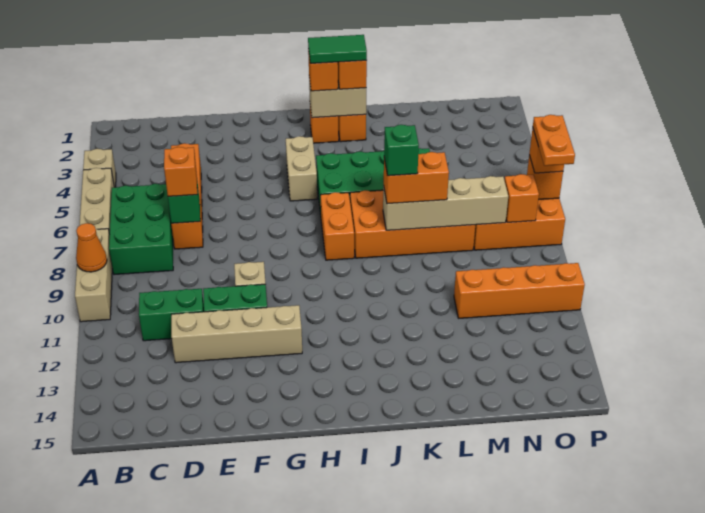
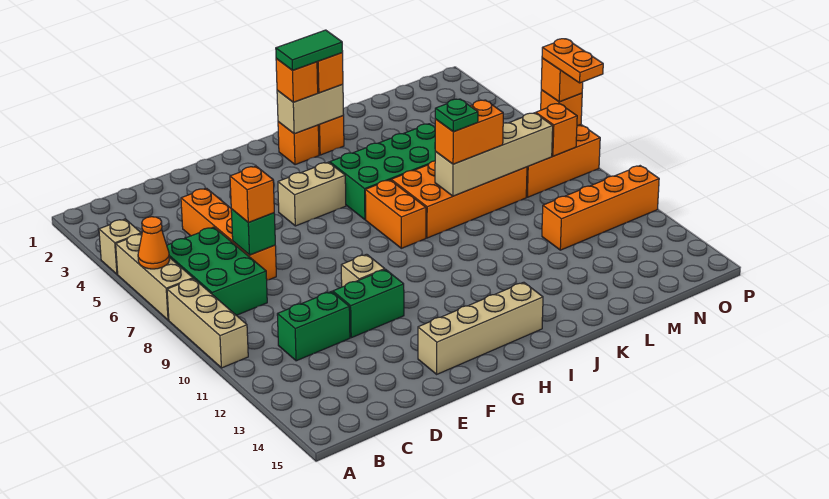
orange 1x1 cone [76,223,107,272] -> orange 1x1 cone moved to [138,217,169,269]
tan 1x4 brick [171,305,302,363] -> tan 1x4 brick moved to [418,282,543,374]
tan 1x2 brick [286,136,317,201] -> tan 1x2 brick turned to [278,162,346,226]
green 1x1 brick [384,125,419,176] -> green 1x1 plate [435,99,478,132]

